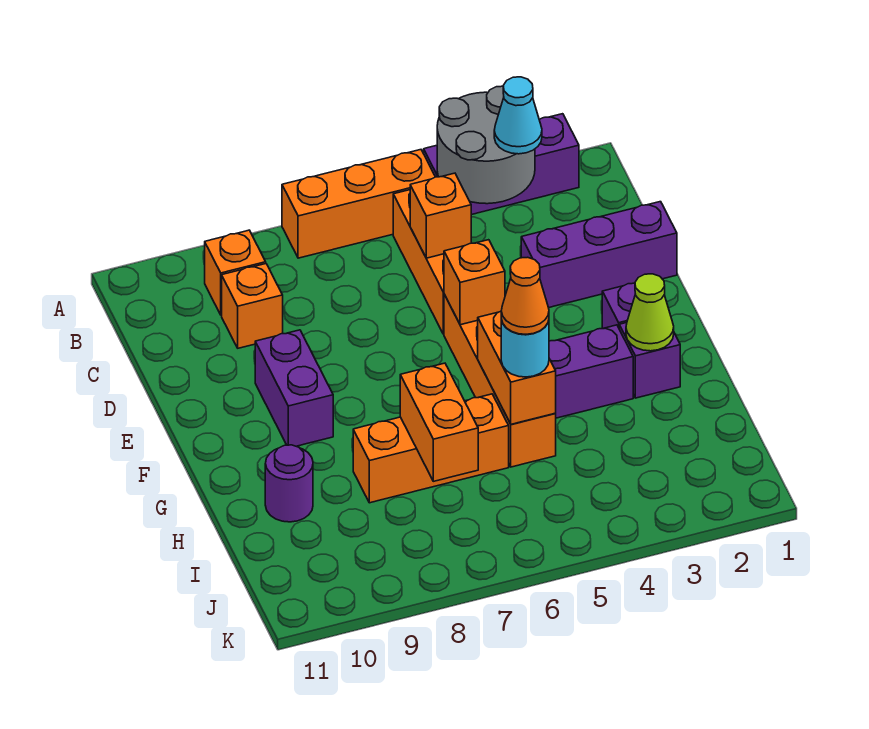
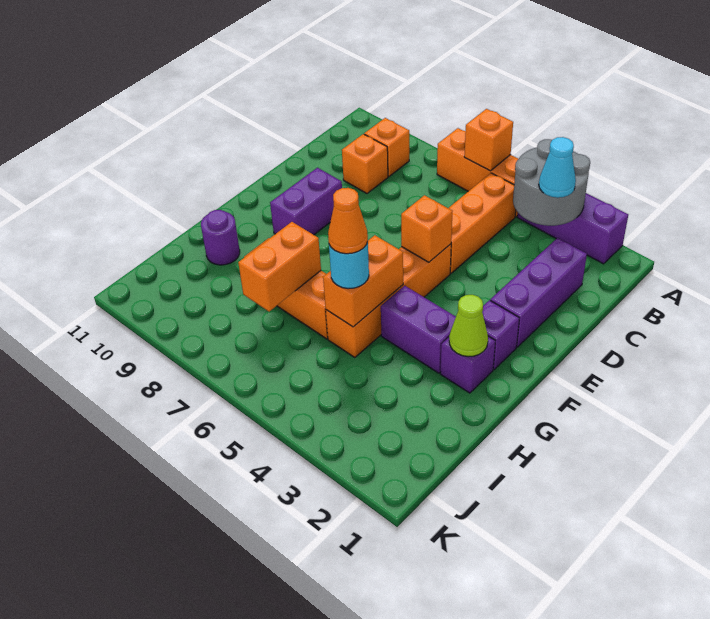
orange 1x1 brick [410,173,471,258] -> orange 1x1 brick moved to [464,109,513,171]
purple 1x3 brick [521,202,677,308] -> purple 1x3 brick turned to [490,238,587,347]

